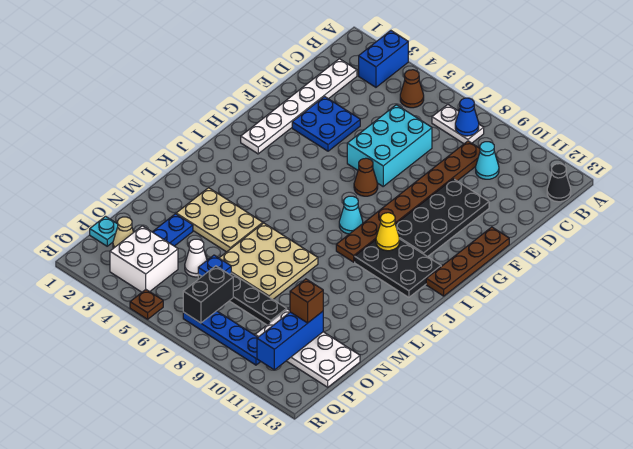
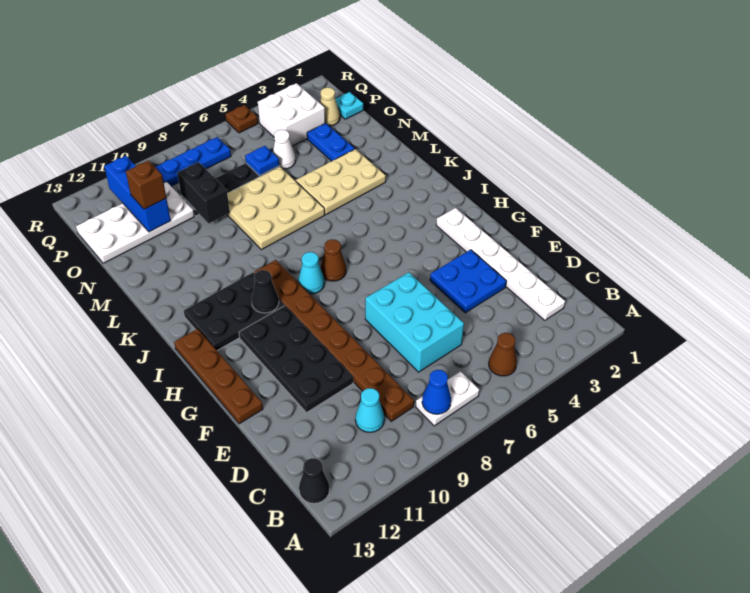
blue 1x2 brick [359,31,408,87] -> none
brown 1x1 cone [354,158,378,196] -> brown 1x1 cone moved to [320,239,346,281]
yellow 1x1 cone [376,213,400,251] -> black 1x1 cone [252,270,279,313]
black 1x2 brick [183,266,233,323] -> black 1x2 brick moved to [177,162,230,223]

